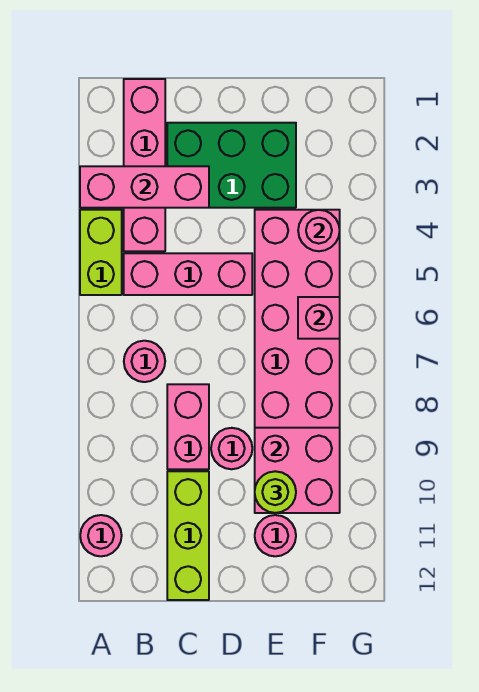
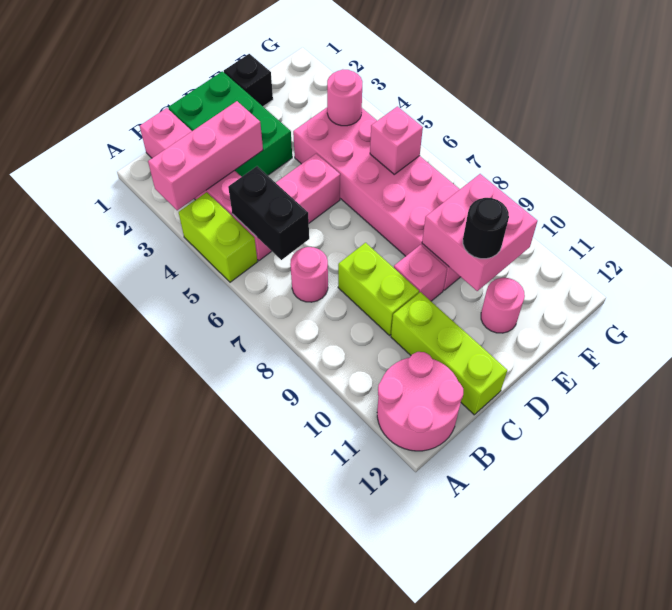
pink 1x1 round brick [80,515,122,556] -> pink 2x2 round brick [377,352,463,451]
none -> black 1x2 brick [228,166,309,260]
green 2x3 brick [167,123,296,208] -> green 2x3 brick turned to [168,71,292,177]
pink 1x2 brick [167,384,209,469] -> lime 1x2 brick [338,243,419,335]
pink 1x1 round brick [211,428,252,469] -> pink 1x1 brick [394,245,447,301]
none -> black 1x1 brick [224,54,273,106]
lime 1x1 round brick [255,471,296,513] -> black 1x1 round brick [463,198,509,259]

